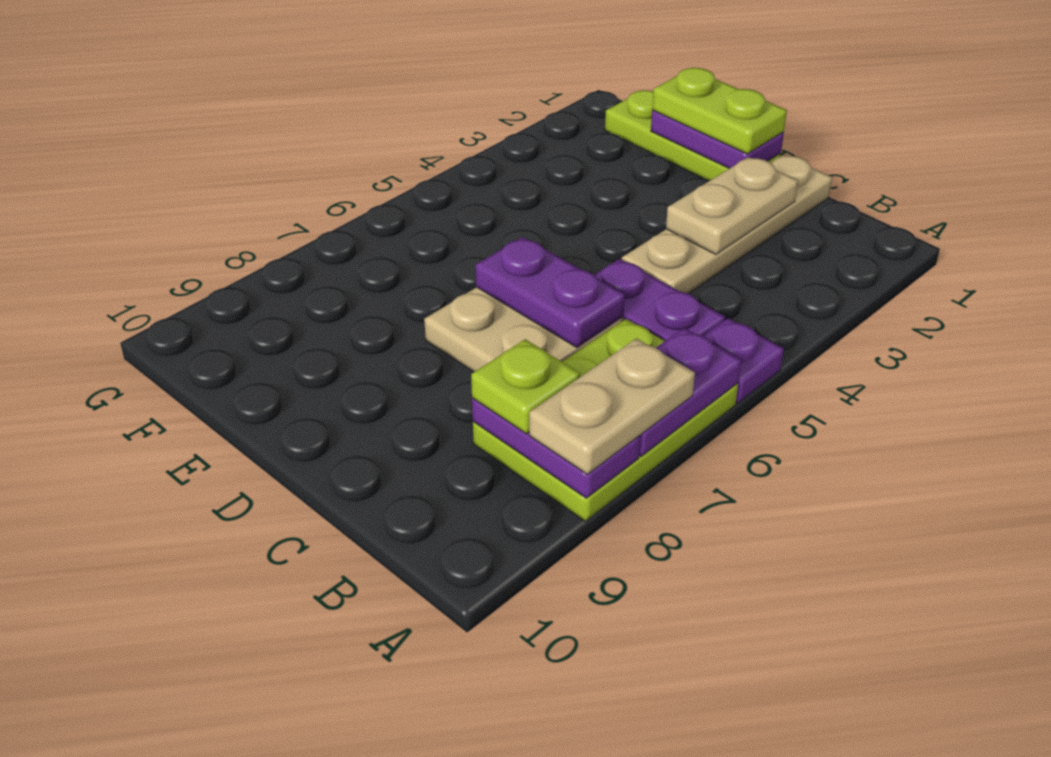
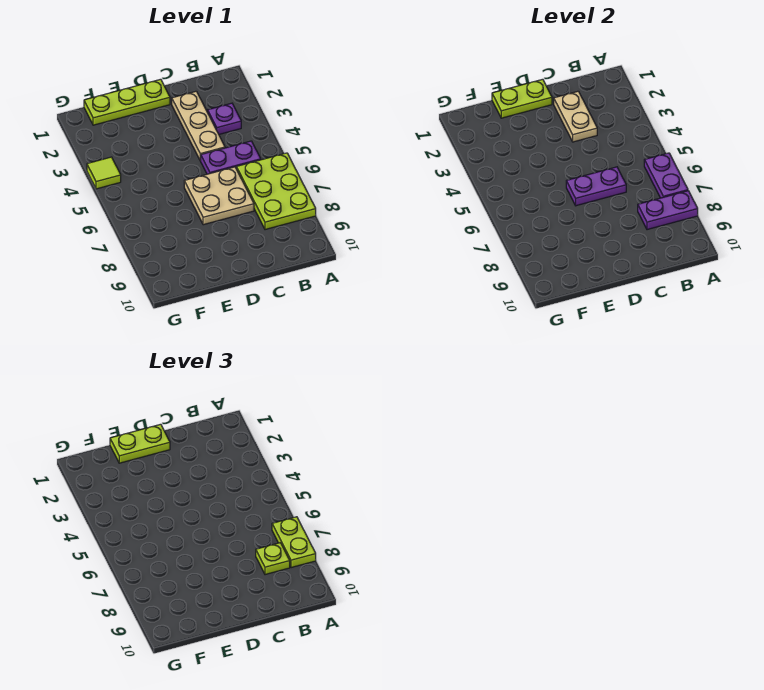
purple 1x1 plate [704,318,784,403] -> purple 1x1 plate moved to [207,103,241,134]
tan 1x2 plate [529,339,695,474] -> lime 1x2 plate [272,517,316,568]
tan 1x4 plate [622,155,832,294] -> tan 1x3 plate [172,91,225,161]
purple 1x2 plate [651,110,784,169] -> lime 1x2 plate [492,79,552,118]
none -> lime 1x1 tile [87,157,121,189]

